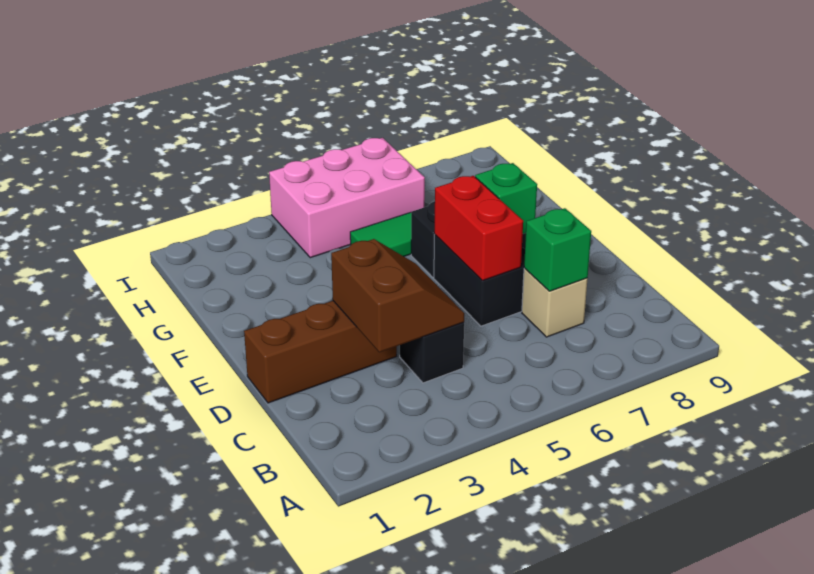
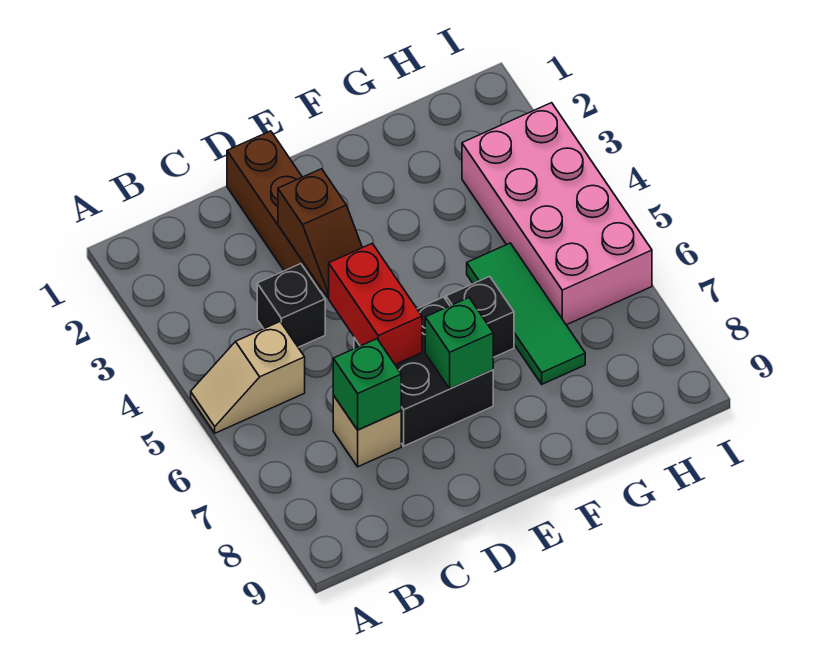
none -> tan 1x2 slope [191,322,305,433]
brown 2x2 slope [331,239,464,352] -> brown 1x2 slope [278,169,362,297]
red 1x2 brick [434,176,523,281] -> red 1x2 brick turned to [329,244,422,364]
pink 2x3 brick [269,138,425,258] -> pink 2x4 brick [462,103,652,325]

